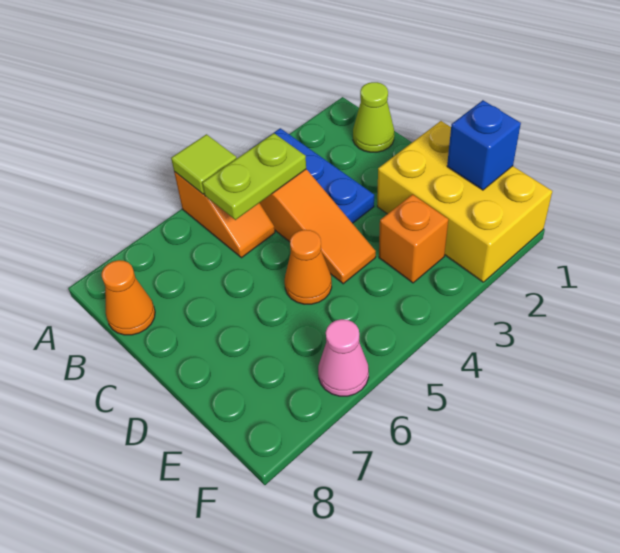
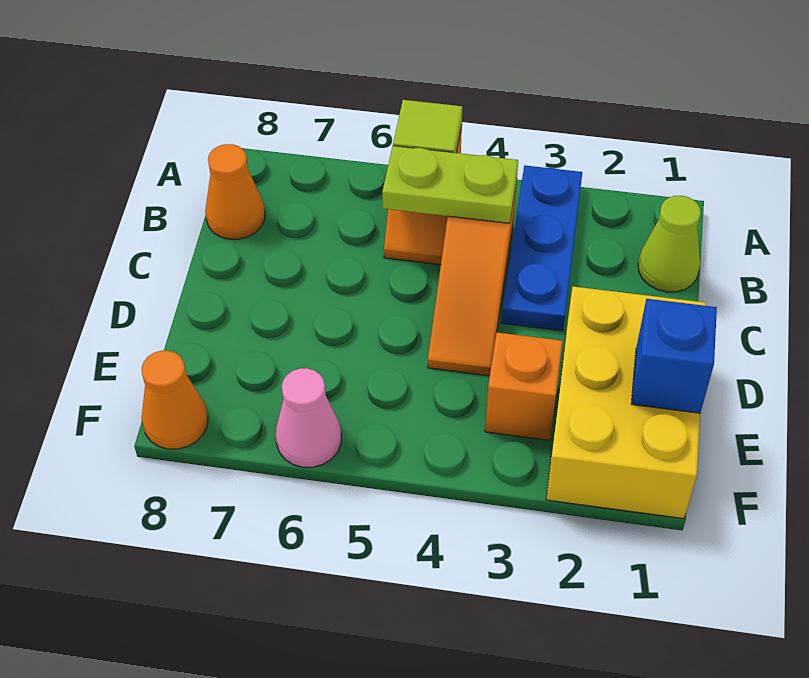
orange 1x1 cone [285,230,332,304] -> orange 1x1 cone moved to [142,351,208,449]

